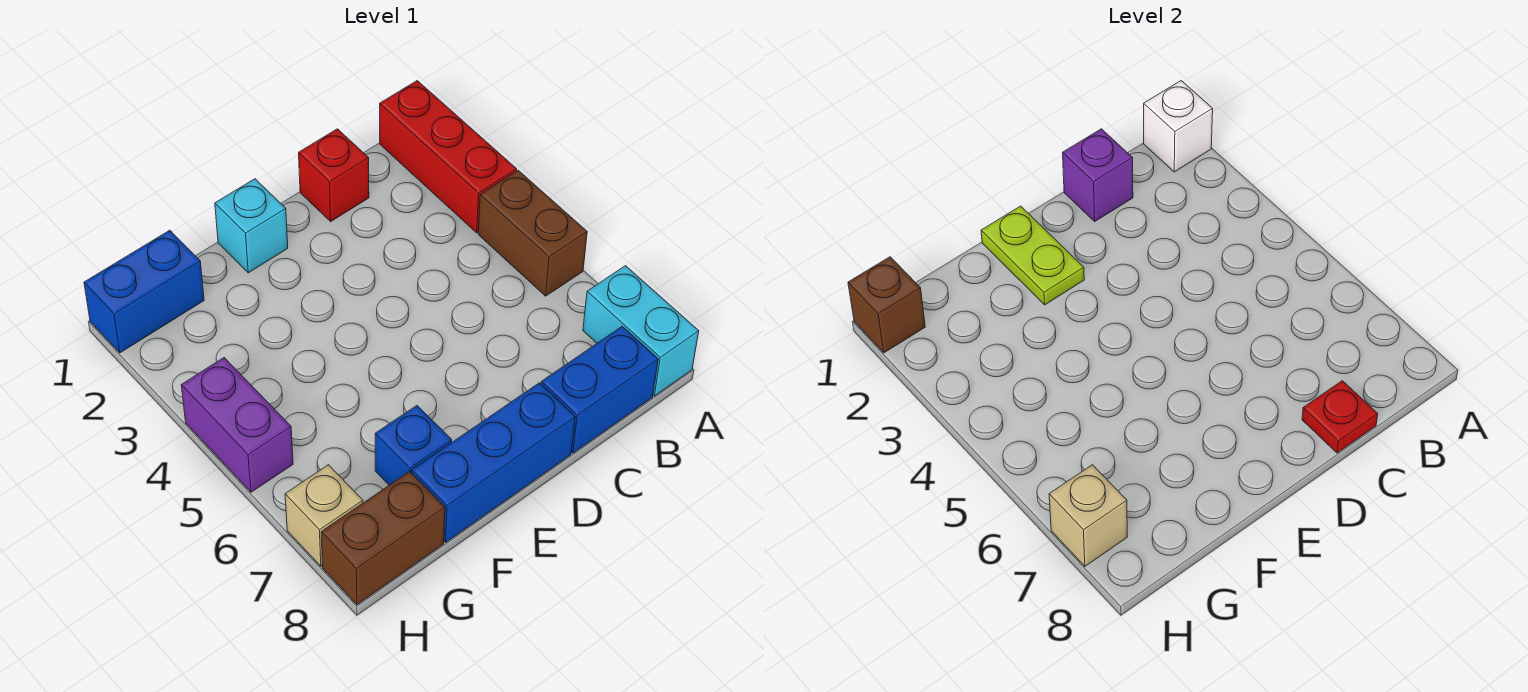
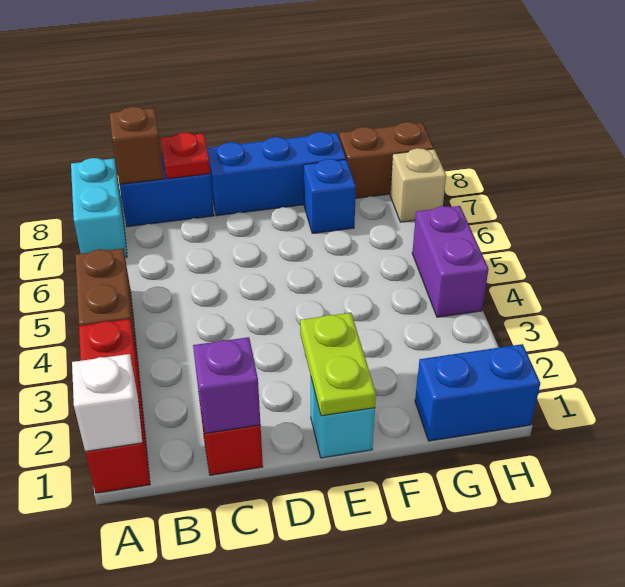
brown 1x1 brick [848,257,925,353] -> brown 1x1 brick moved to [110,107,164,184]
tan 1x1 brick [1049,465,1127,566] -> none

